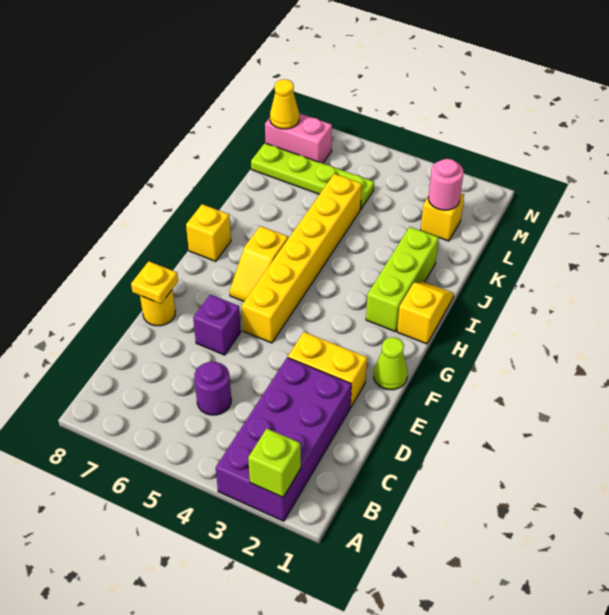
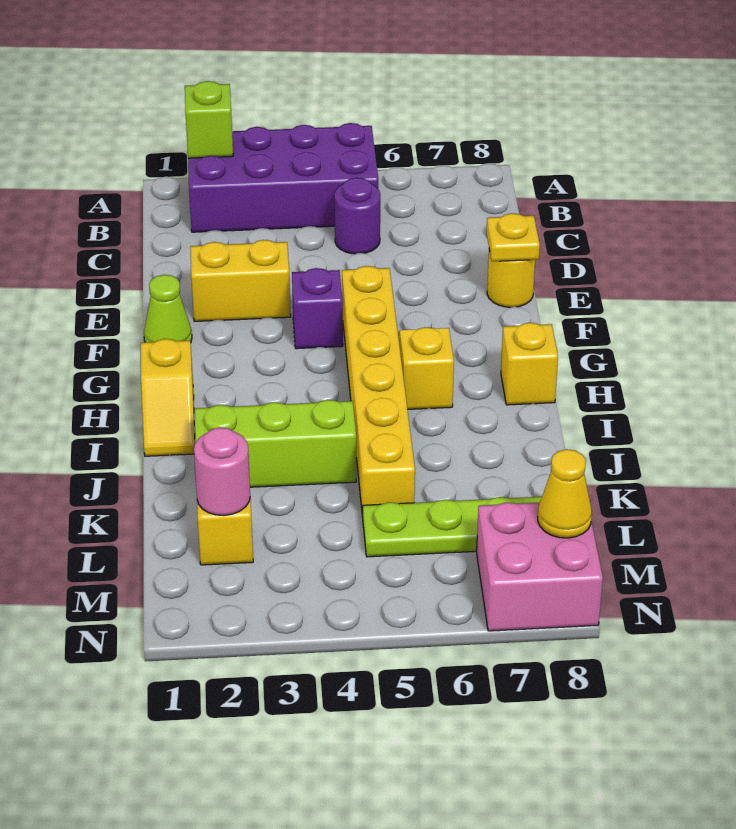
purple 2x4 brick [216,358,351,521] -> purple 2x4 brick turned to [188,123,378,232]
purple 1x1 brick [193,294,241,355] -> purple 1x1 brick moved to [292,268,343,349]
lime 1x3 brick [366,227,439,332] -> lime 1x3 brick turned to [195,400,356,487]
pink 1x2 brick [265,113,332,163] -> pink 2x2 brick [477,502,603,631]

